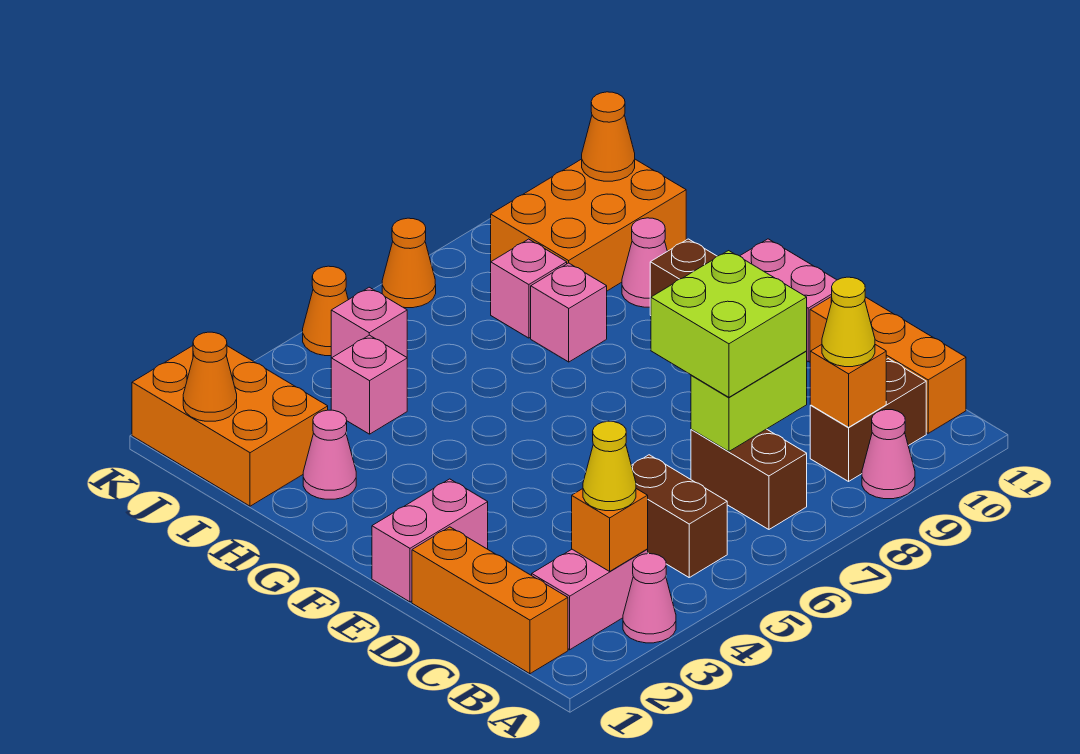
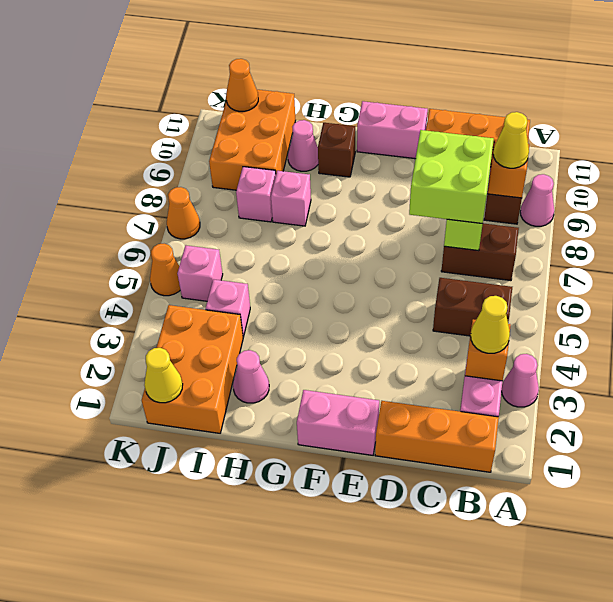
pink 1x2 brick [372,479,488,602] -> pink 1x2 brick turned to [297,390,379,455]
orange 2x3 brick [132,346,328,506] -> orange 2x3 brick turned to [142,305,243,433]
orange 1x1 cone [183,332,237,421] -> yellow 1x1 cone [144,348,183,403]

